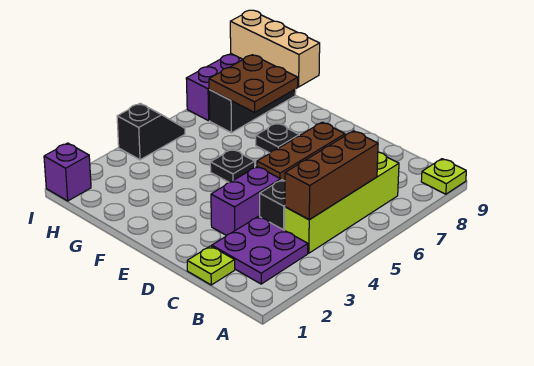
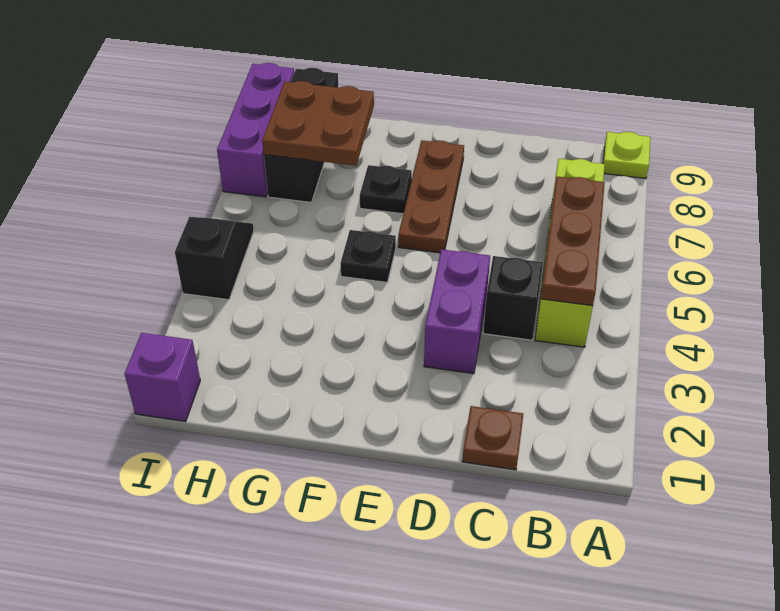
purple 2x2 plate [212,216,308,284] -> none
brown 1x3 brick [285,131,378,220] -> brown 1x3 plate [541,177,605,306]
lime 1x1 plate [187,246,235,285] -> brown 1x1 plate [462,406,523,470]
tan 1x3 brick [230,10,320,87] -> none

